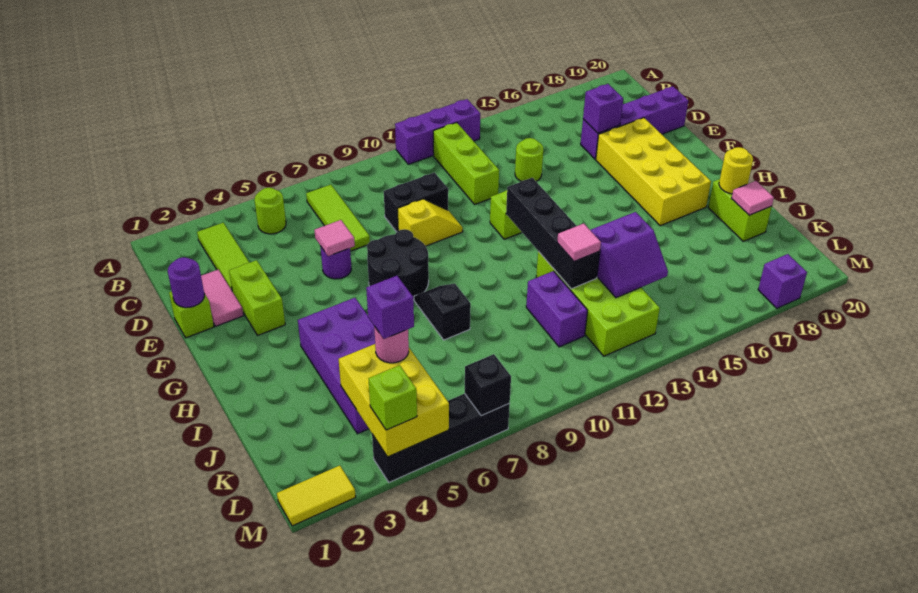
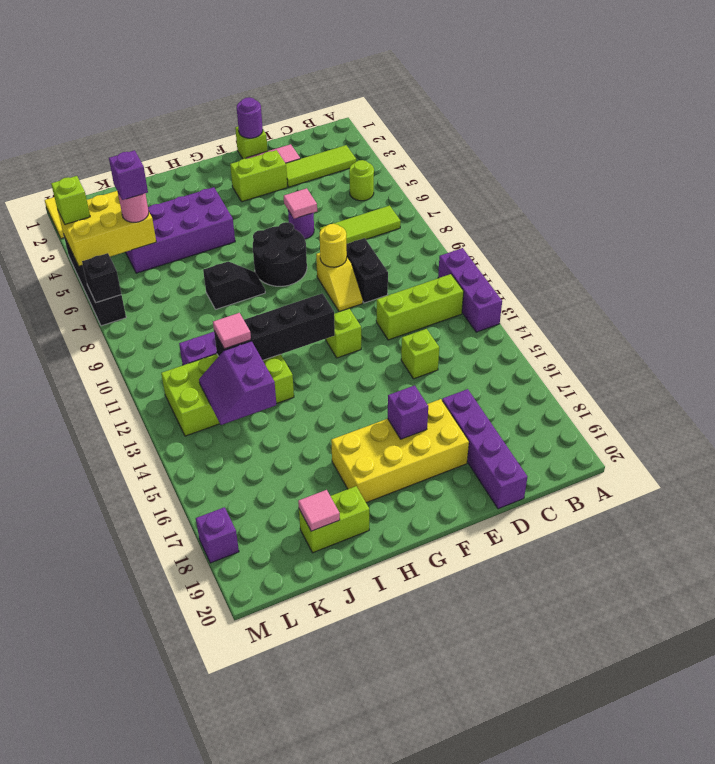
lime 1x1 round brick [515,138,543,181] -> lime 1x1 brick [401,329,439,379]
purple 1x1 brick [583,84,623,133] -> purple 1x1 brick moved to [388,385,428,439]
yellow 1x1 round brick [719,147,753,194] -> yellow 1x1 round brick moved to [320,223,347,267]

